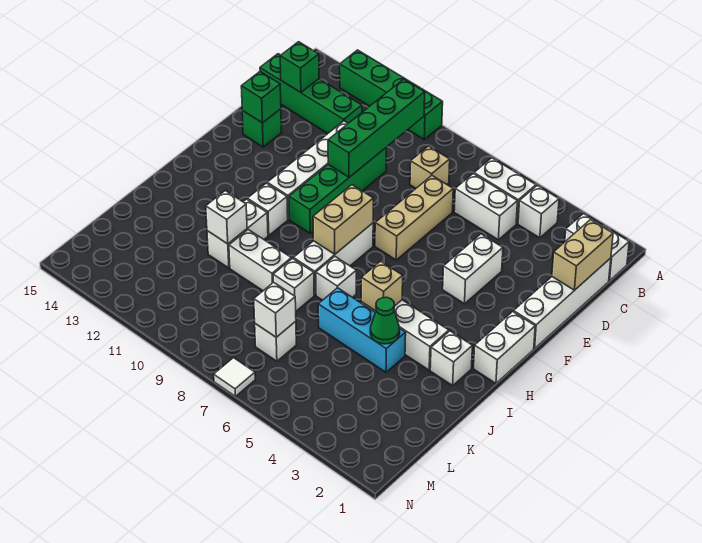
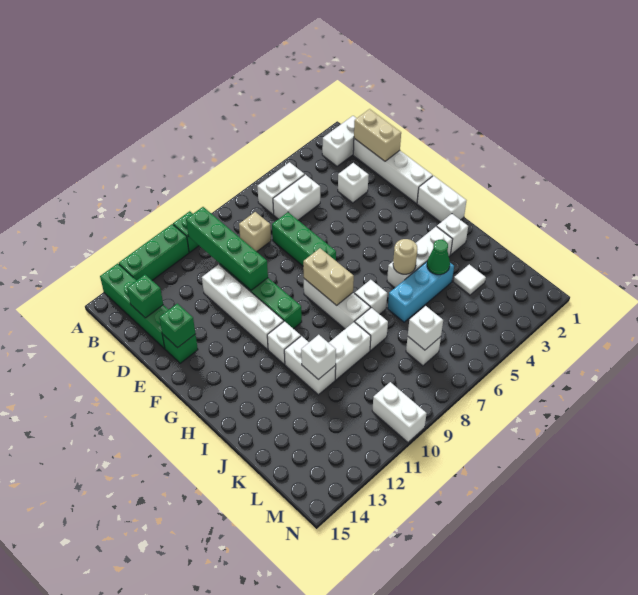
white 1x1 brick [518,185,559,238] -> white 1x1 brick moved to [338,163,369,203]
green 1x4 brick [260,54,362,133] -> green 1x4 brick turned to [100,263,169,348]
tan 1x3 brick [375,176,453,260] -> green 1x3 brick [272,212,336,266]
white 1x2 brick [443,234,503,304] -> white 1x2 brick moved to [372,382,427,442]
tan 1x1 brick [361,261,403,311] -> tan 1x1 round brick [393,239,417,274]
white 1x1 tile [214,358,255,396] -> white 1x1 tile moved to [454,264,486,295]

